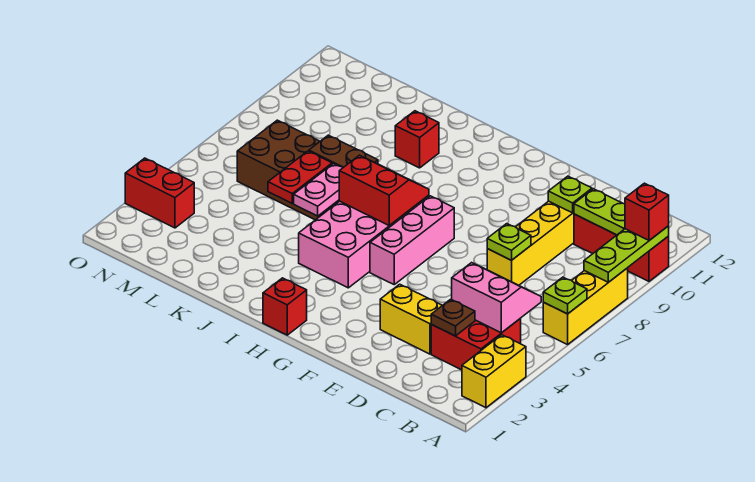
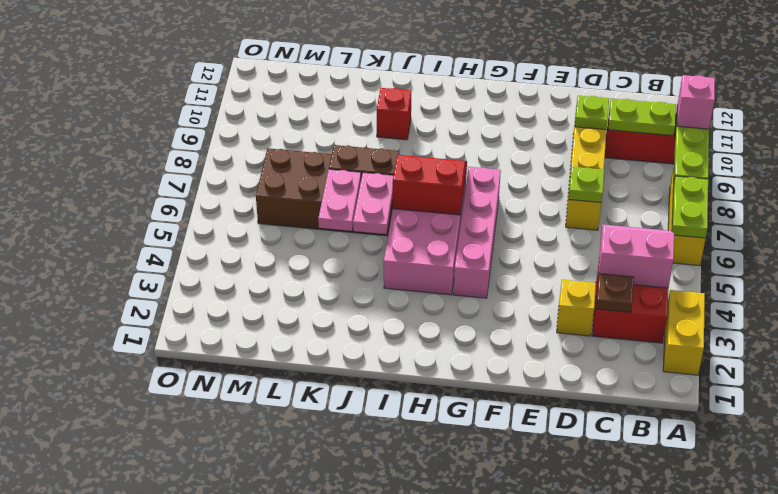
lime 1x1 plate [543,277,587,314] -> lime 1x2 plate [672,176,708,238]
red 1x1 brick [625,183,669,240] -> pink 1x1 brick [677,75,715,129]
yellow 1x2 brick [380,284,442,354] -> yellow 1x1 brick [557,280,596,336]
pink 1x3 brick [370,196,454,284] -> pink 1x4 brick [454,167,501,298]
red 1x1 brick [263,278,307,335] -> none
red 1x2 plate [268,151,332,203] -> pink 1x2 plate [318,169,361,231]
red 1x2 brick [125,158,194,228] -> none

